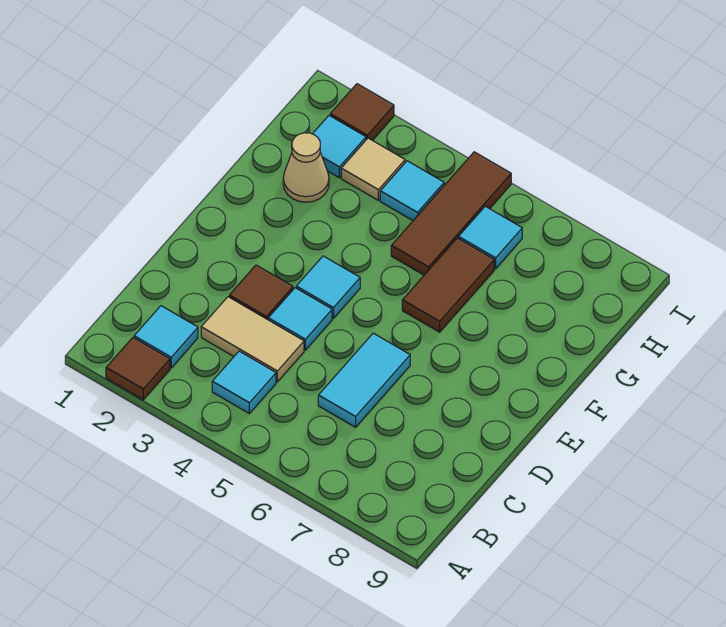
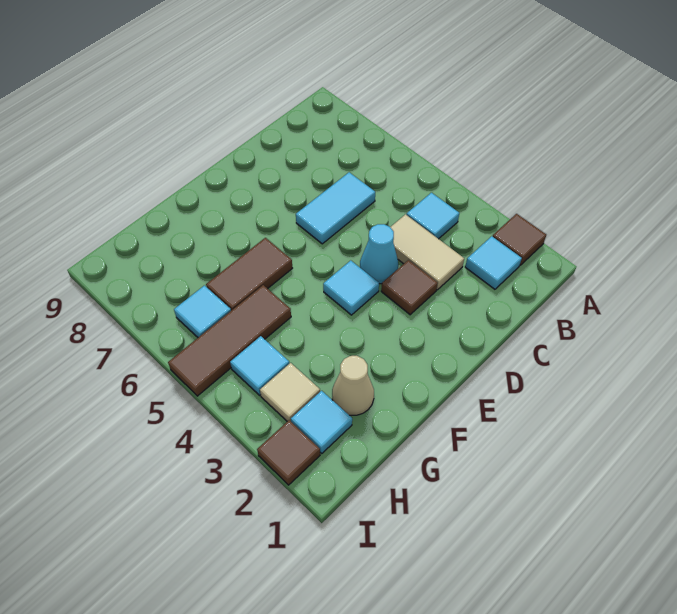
cyan 1x1 tile [268,288,332,350] -> cyan 1x1 cone [360,224,398,284]

